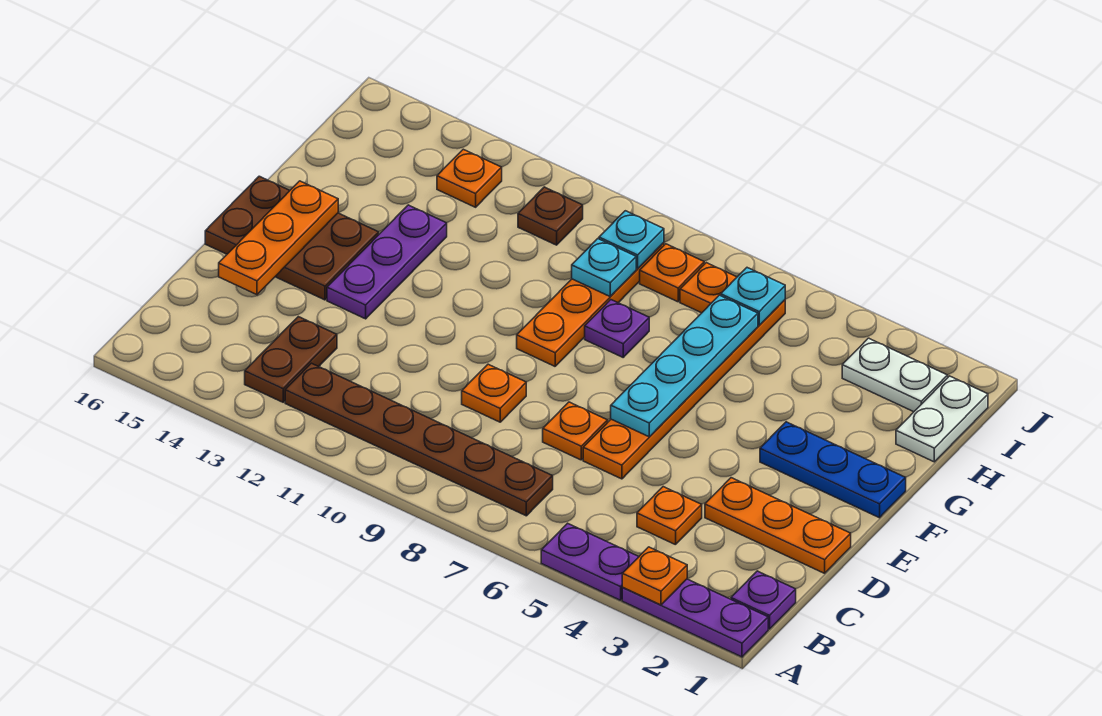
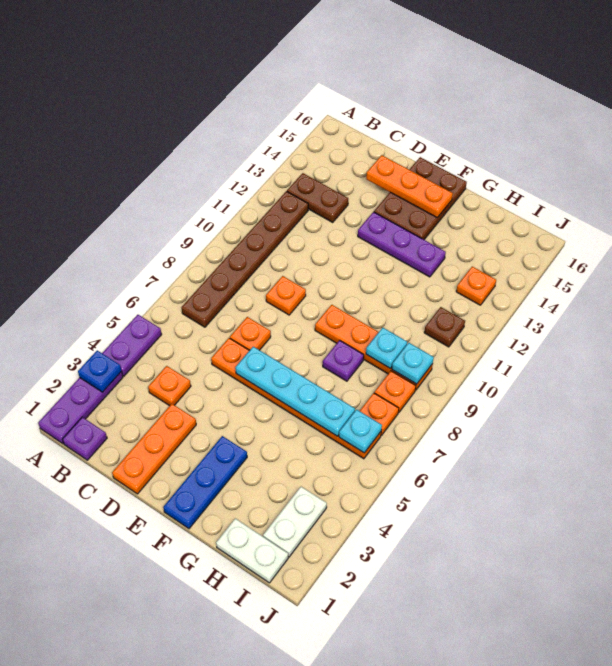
orange 1x1 plate [622,547,687,605] -> blue 1x1 plate [78,351,121,392]

